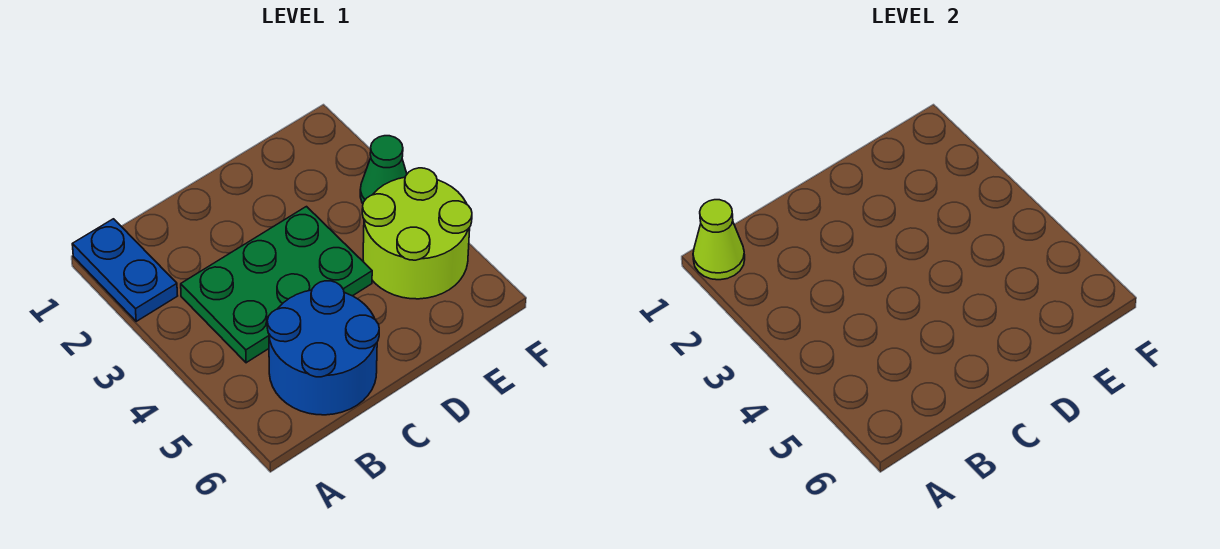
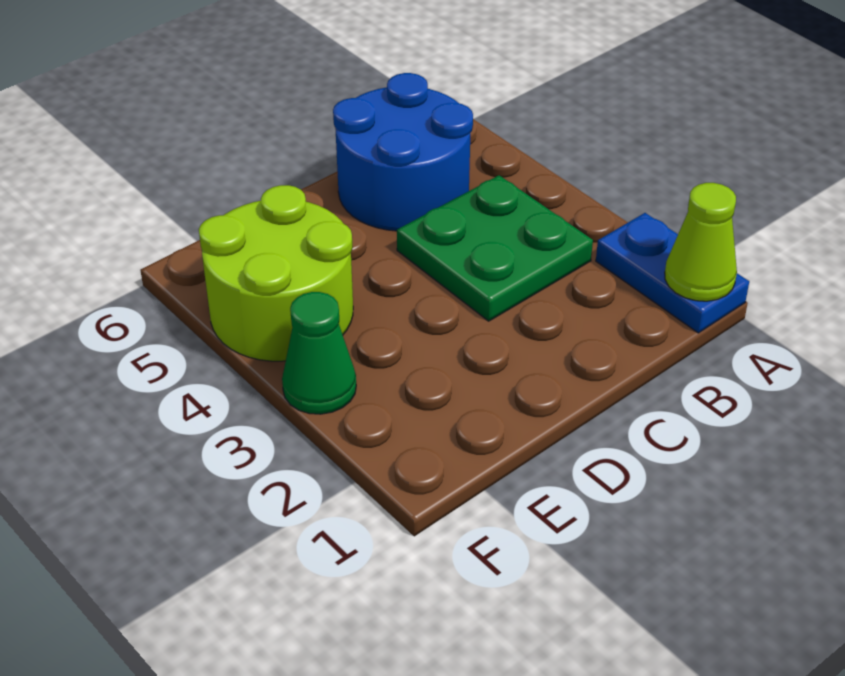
green 2x3 plate [181,207,372,363] -> green 2x2 plate [397,175,593,321]

